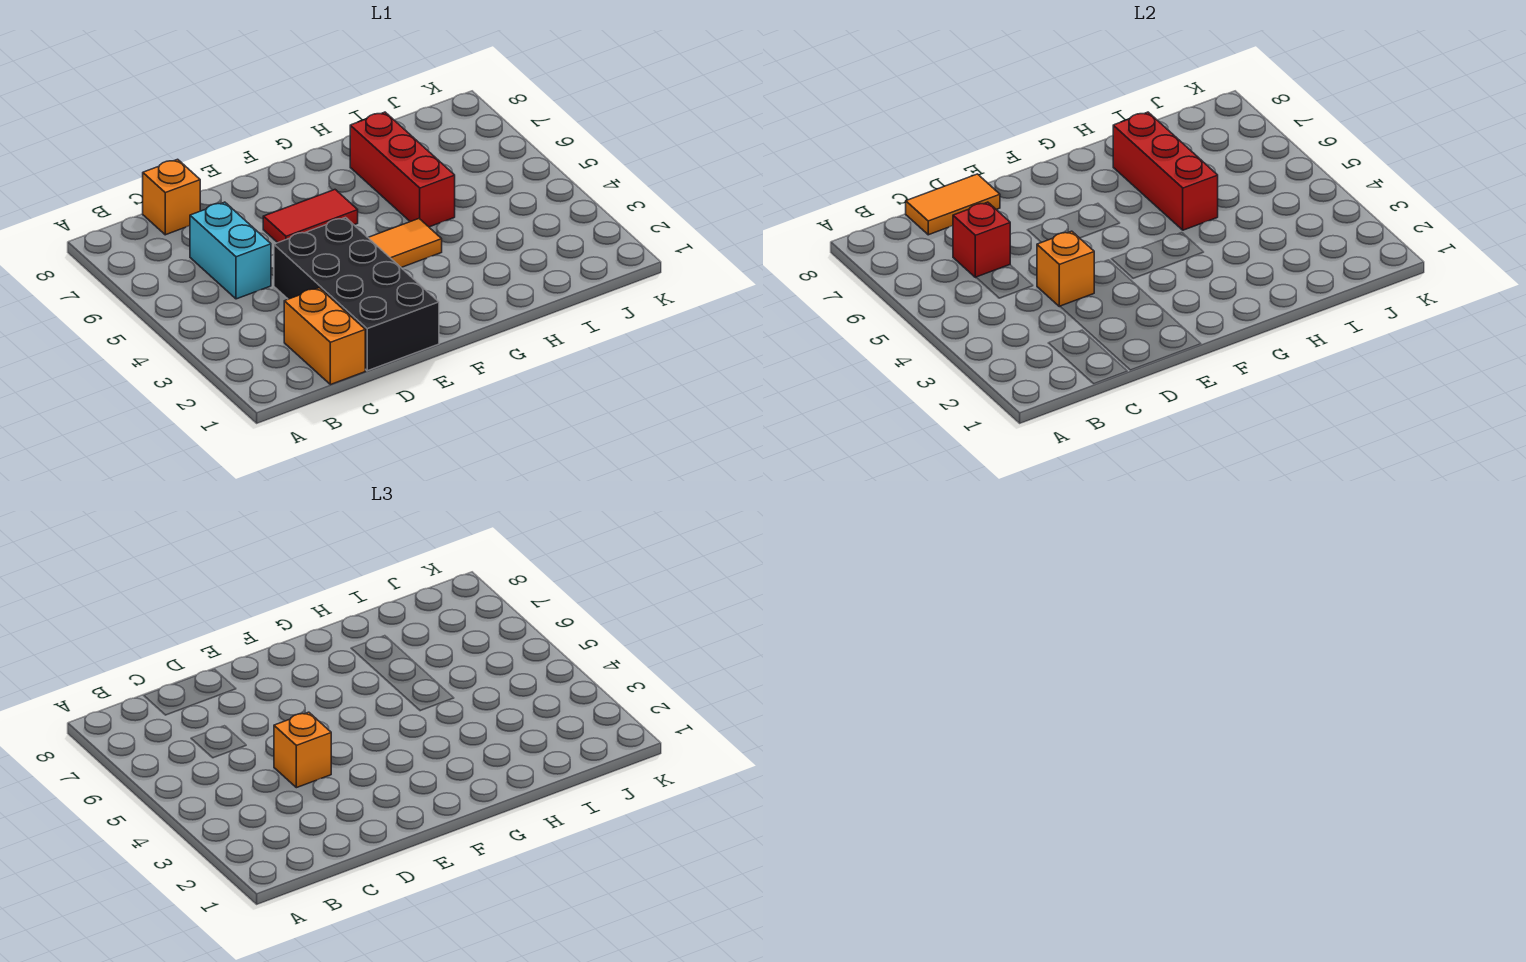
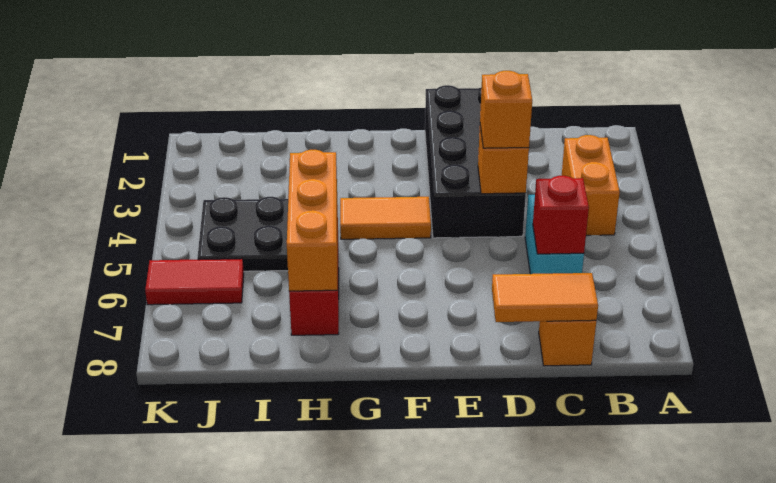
orange 1x2 brick [284,288,365,385] -> orange 1x2 brick moved to [562,135,620,235]
red 1x2 tile [263,190,358,243] -> red 1x2 tile moved to [145,259,244,305]
red 1x3 brick [1113,112,1218,230] -> orange 1x3 brick [287,150,337,291]
none -> black 2x2 plate [197,197,288,271]

